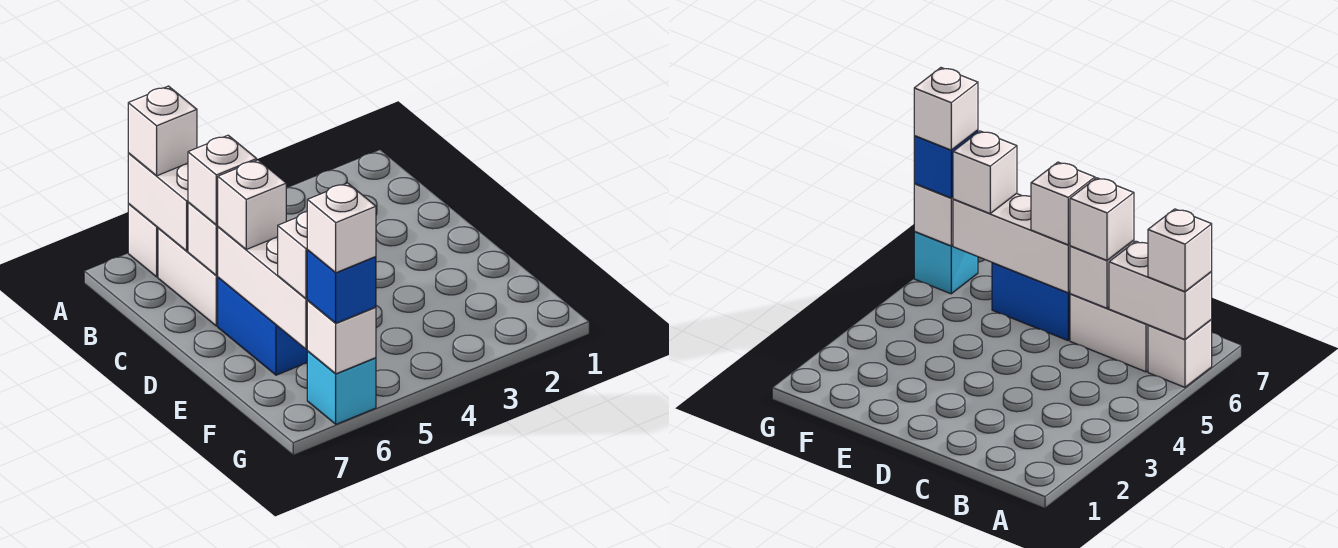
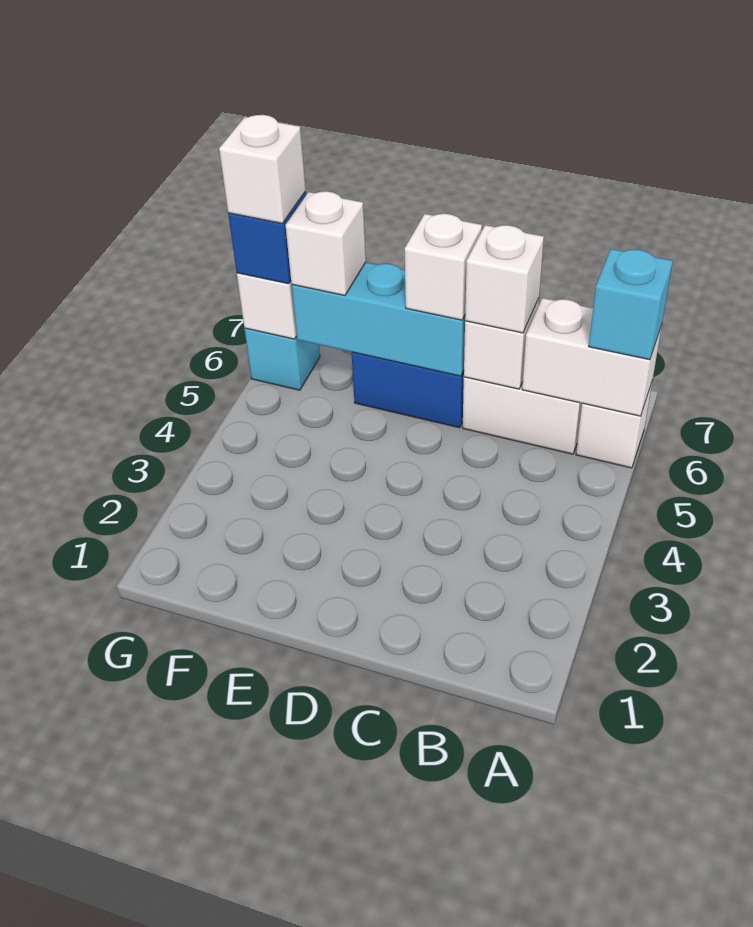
white 1x1 brick [128,86,197,176] -> cyan 1x1 brick [589,249,673,360]
white 1x3 brick [218,227,308,349] -> cyan 1x3 brick [292,262,465,376]

